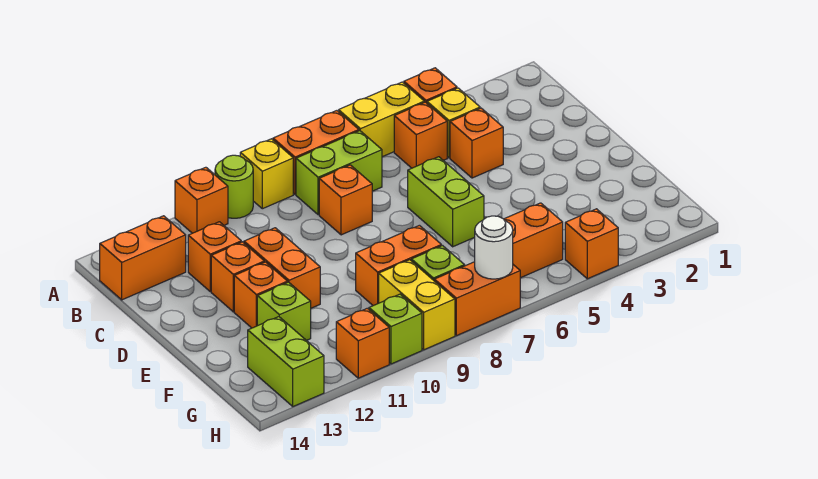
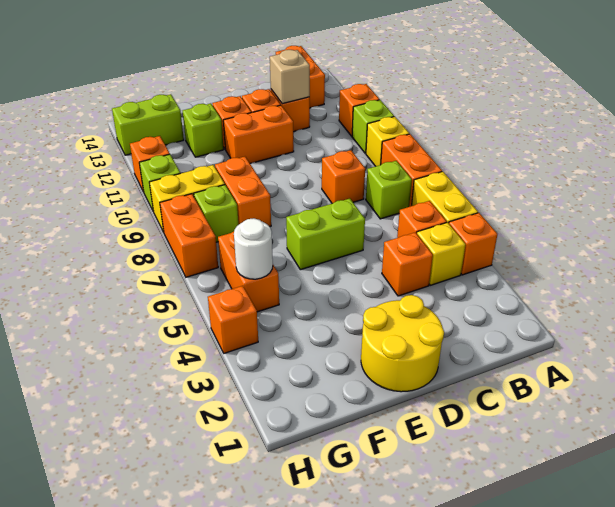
lime 1x1 round brick [215,155,253,218] -> lime 1x1 brick [352,100,394,153]
lime 1x2 brick [296,131,382,215] -> lime 1x1 brick [366,161,412,219]
none -> tan 1x1 brick [270,50,310,104]
none -> yellow 2x2 round brick [361,295,444,392]
white 1x1 round brick [475,216,513,279] -> white 1x1 round brick moved to [234,218,273,279]

